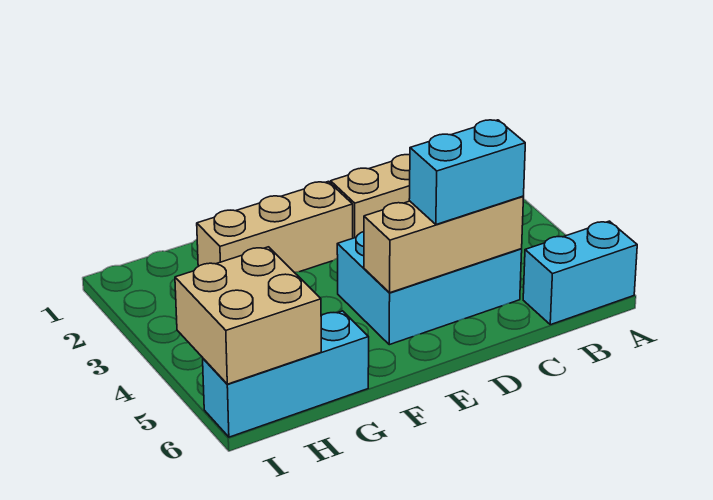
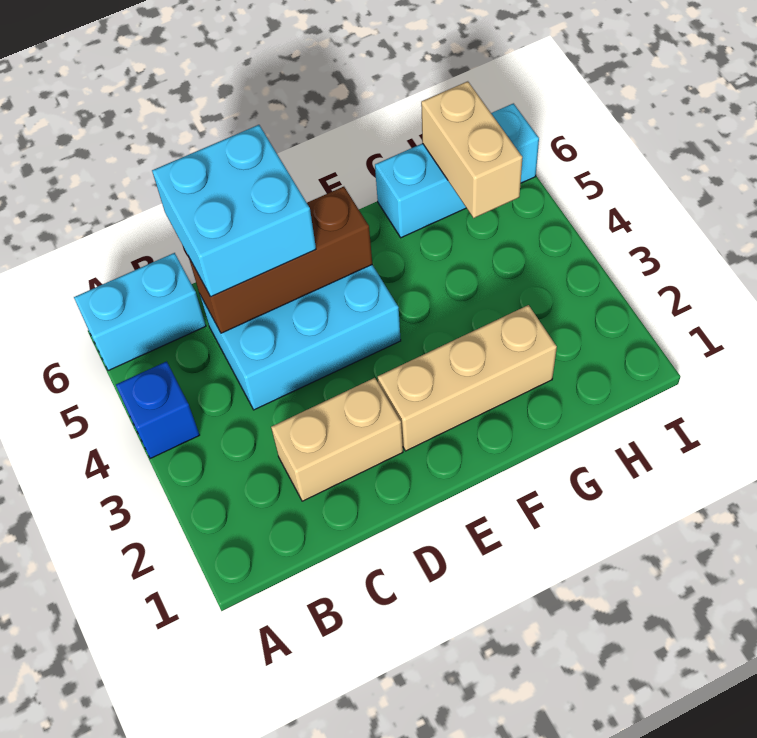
none -> blue 1x1 brick [116,361,200,459]
tan 1x3 brick [364,196,524,293] -> brown 1x3 brick [188,187,372,333]
cyan 1x2 brick [409,120,525,225] -> cyan 2x2 brick [152,125,316,297]
tan 2x2 brick [175,247,321,384] -> tan 1x2 brick [421,81,522,218]

